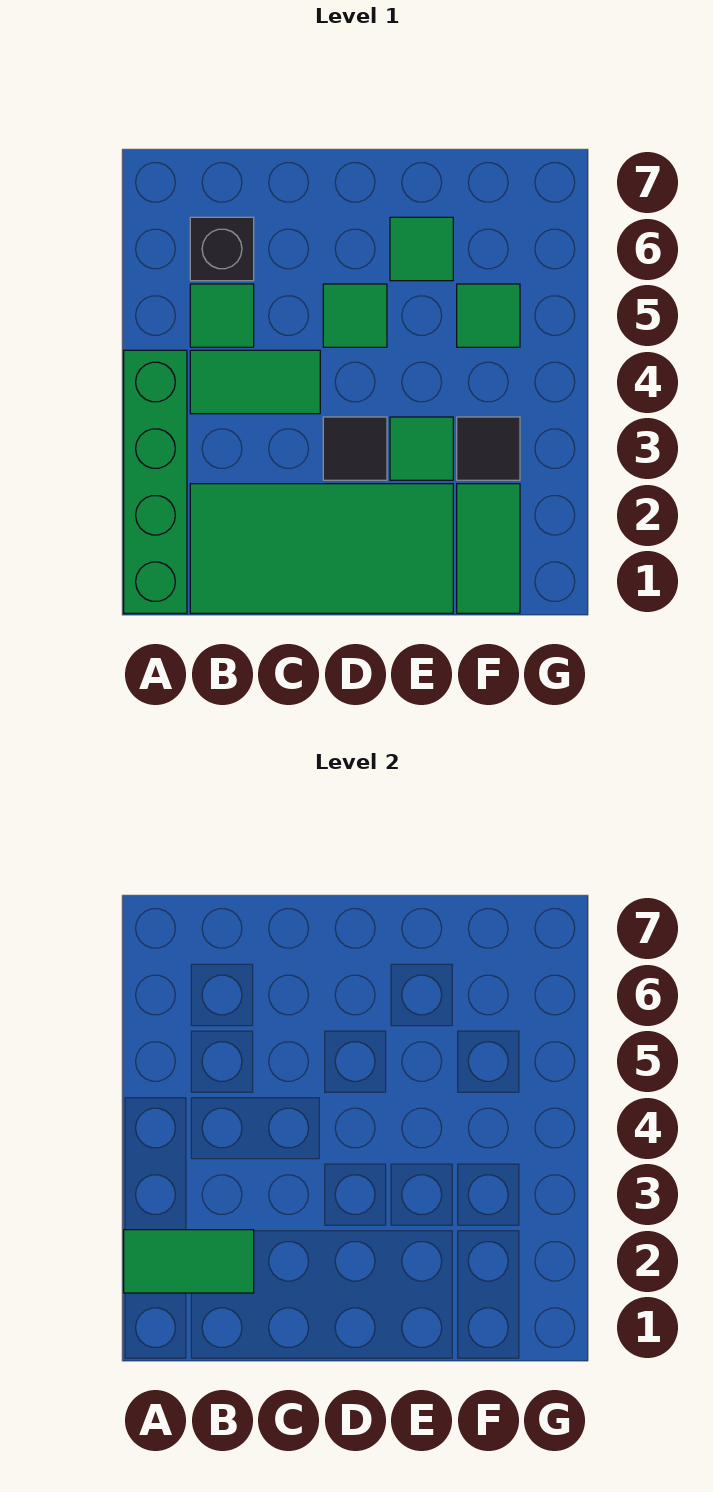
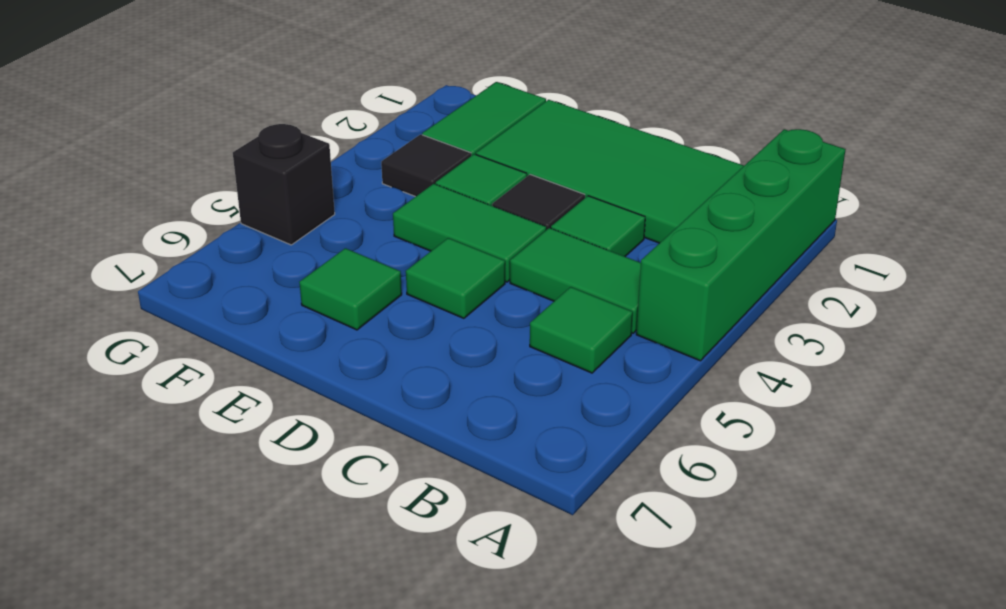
green 1x2 tile [124,1230,254,1293] -> green 1x2 tile moved to [393,184,546,282]
black 1x1 brick [190,217,254,281] -> black 1x1 brick moved to [233,124,335,245]
green 1x1 tile [457,284,520,347] -> green 1x1 tile moved to [551,196,645,256]

